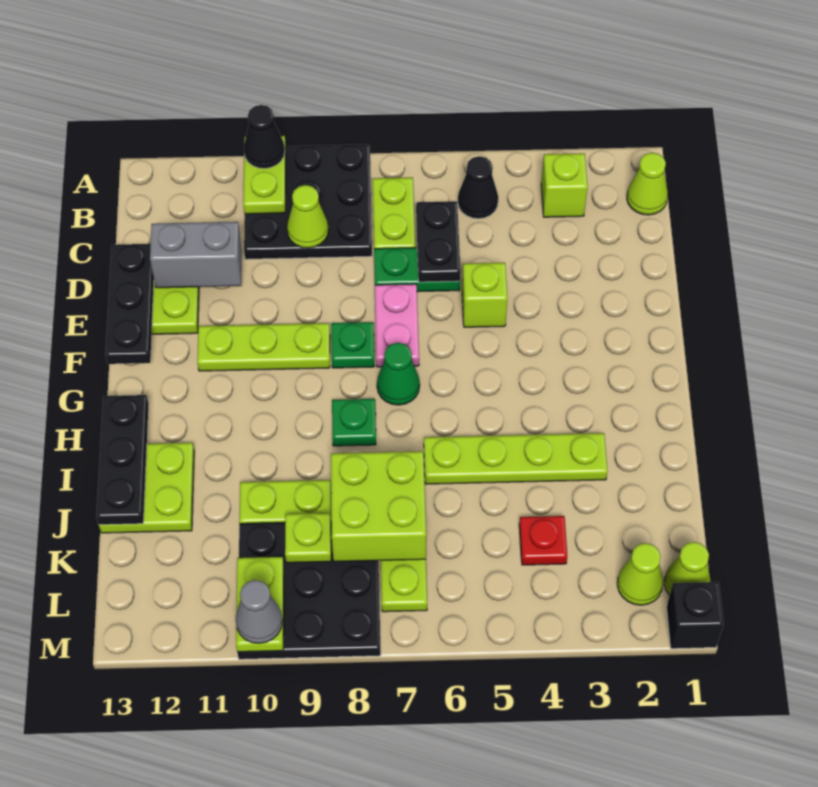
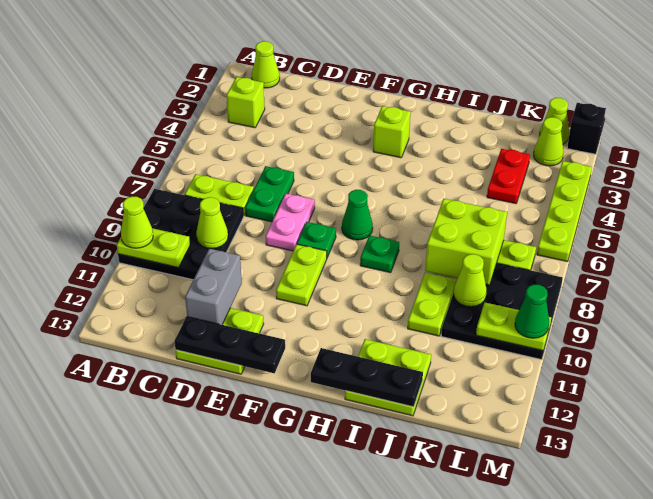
black 1x1 cone [244,105,285,169] -> lime 1x1 cone [121,197,153,248]
black 1x1 cone [458,156,498,219] -> none
black 1x2 plate [416,201,461,282] -> none
lime 1x1 brick [462,263,508,327] -> lime 1x1 brick moved to [373,106,410,158]
pink 1x2 plate [375,284,419,367] -> pink 1x2 plate turned to [266,194,315,251]
lime 1x3 plate [197,323,330,371] -> lime 1x2 plate [276,244,327,306]
lime 1x4 plate [424,433,608,484] -> lime 1x4 plate moved to [537,161,592,262]
red 1x1 plate [519,516,567,565] -> red 1x2 plate [487,149,530,204]
lime 1x1 plate [285,513,331,563] -> lime 1x1 cone [454,254,487,307]
grey 1x1 cone [236,580,282,643] -> green 1x1 cone [515,285,549,338]

